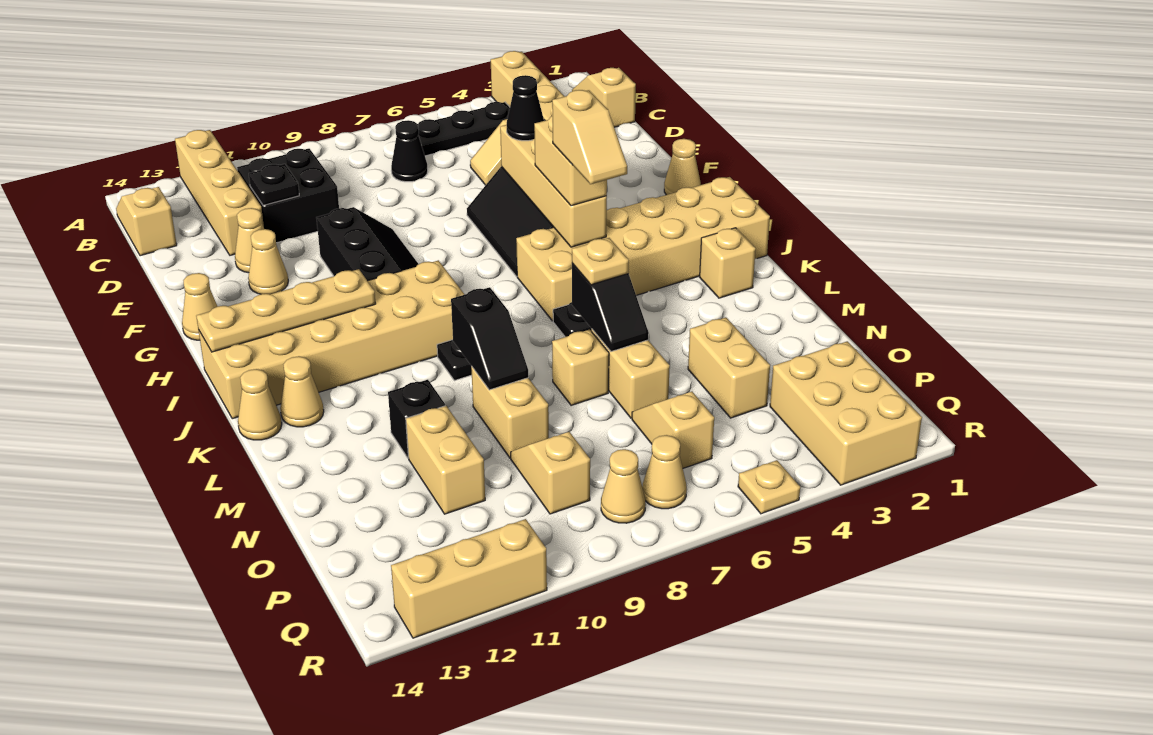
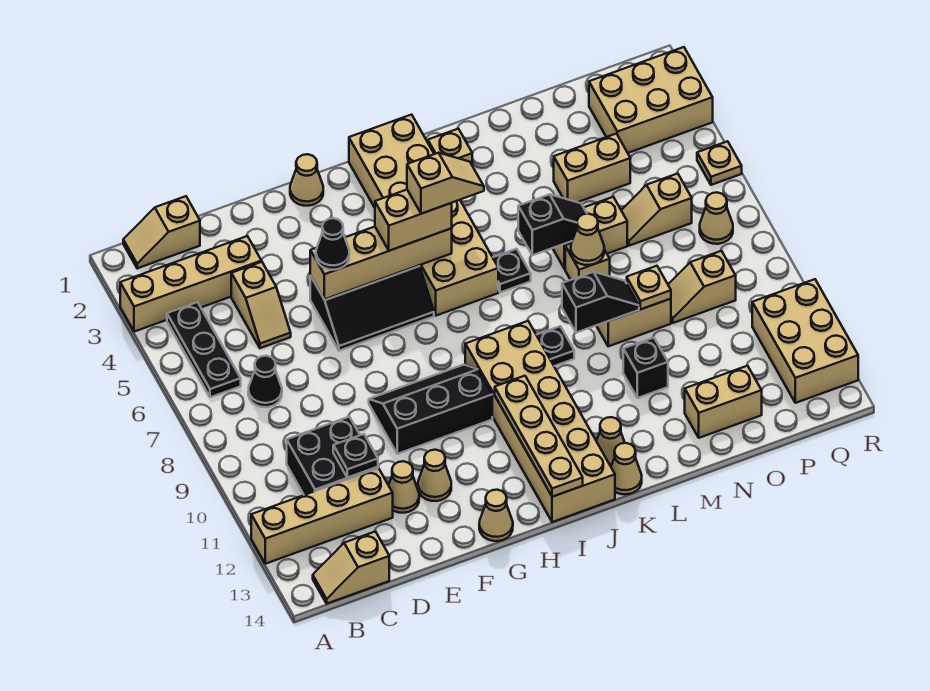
tan 1x1 plate [572,238,629,285] -> tan 1x1 plate moved to [627,266,671,309]
tan 1x2 brick [406,406,485,514] -> tan 1x2 brick moved to [685,366,762,438]
tan 1x1 cone [601,449,645,523] -> tan 1x1 cone moved to [571,214,604,265]
tan 1x3 brick [391,519,547,638] -> tan 2x3 brick [752,279,858,403]

